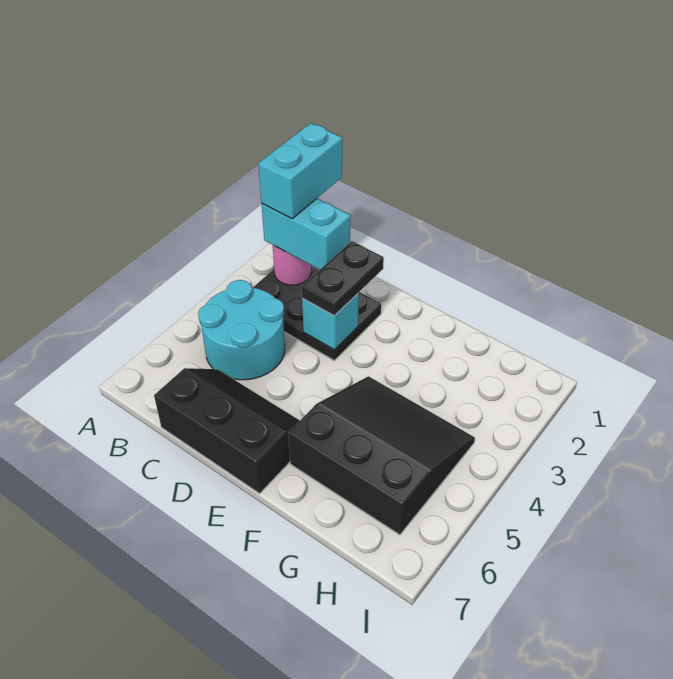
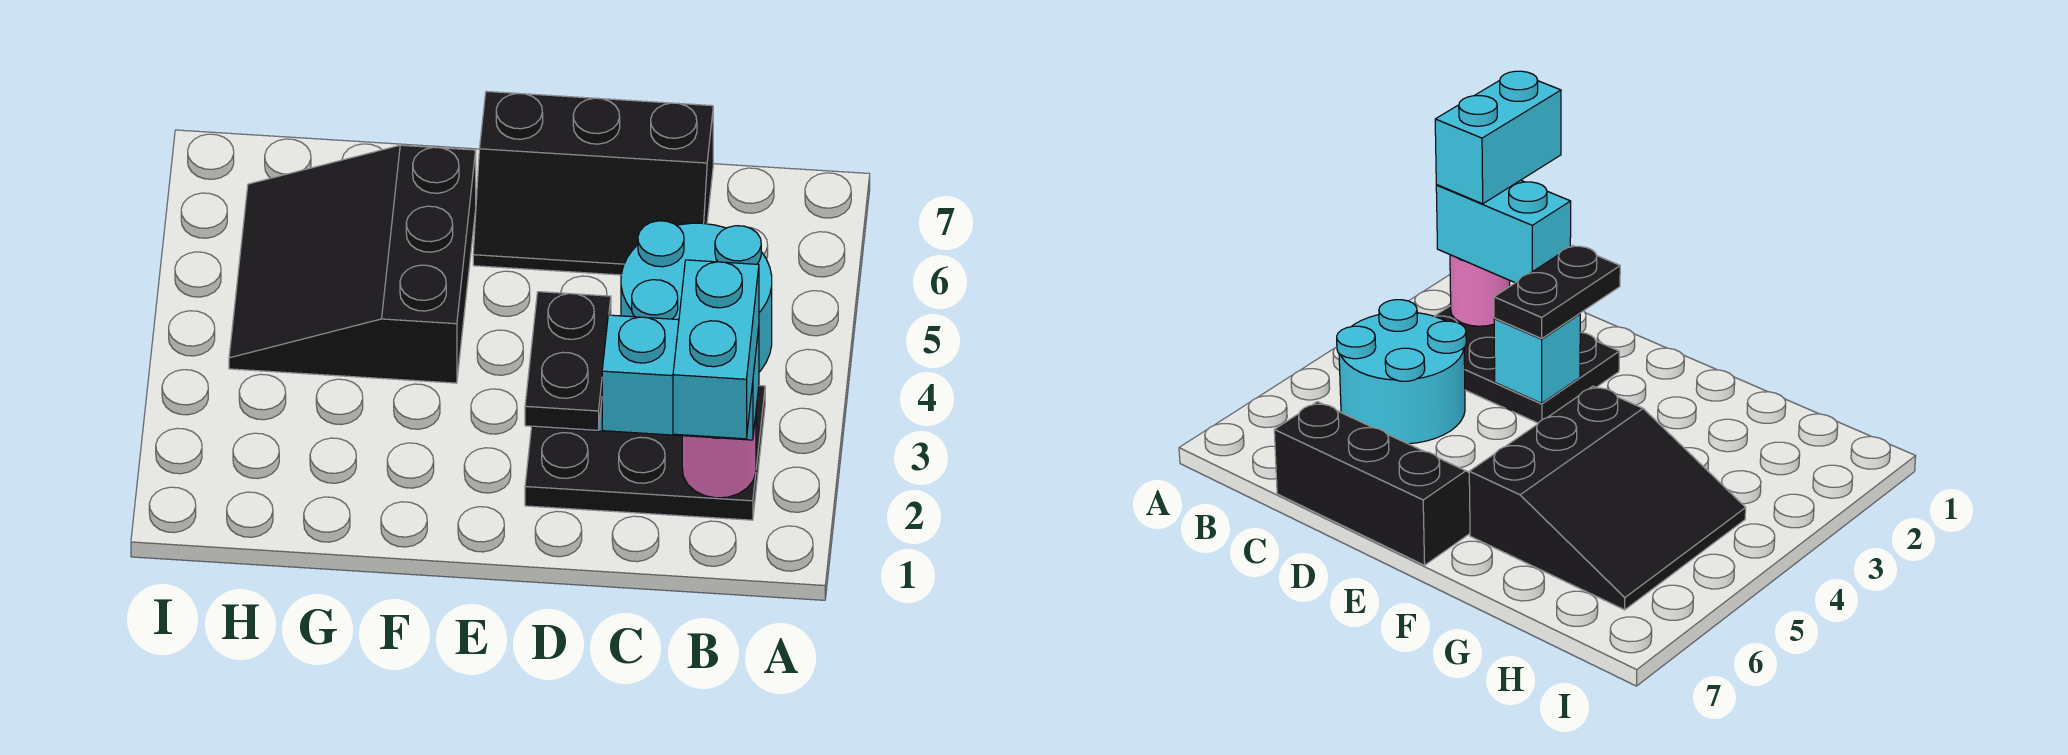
black 3x3 slope [289,376,475,535] -> black 3x3 slope turned to [229,145,476,383]

